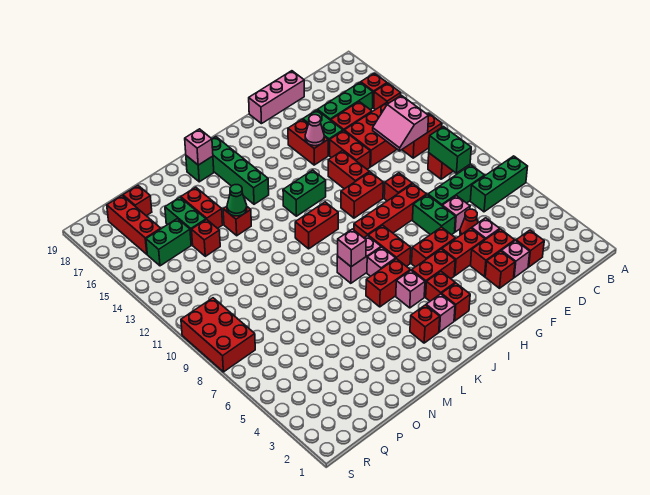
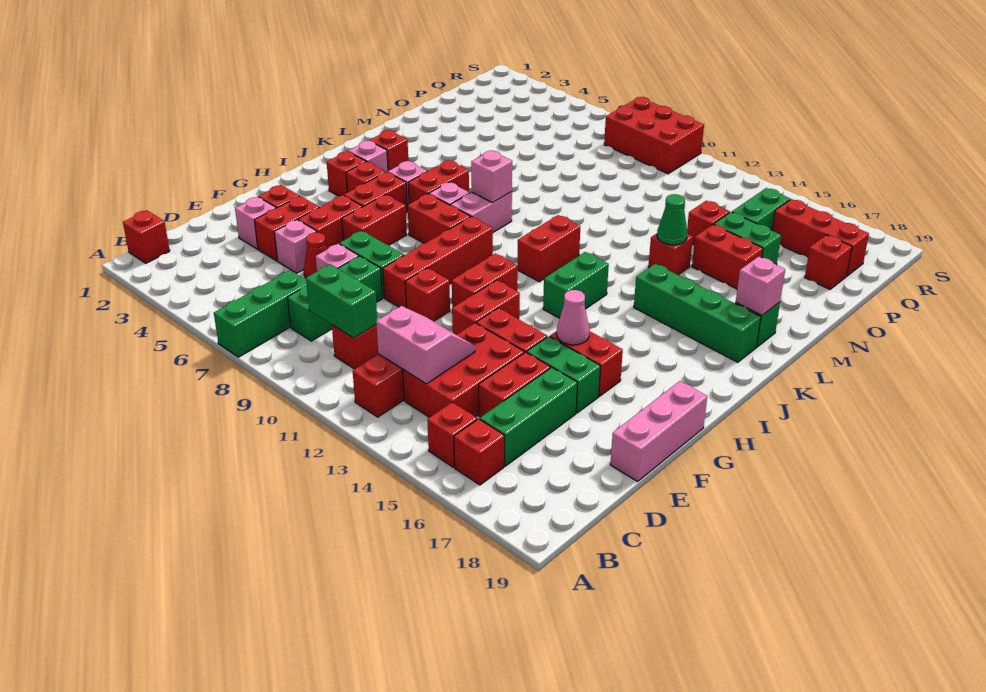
red 1x1 brick [516,230,544,267] -> red 1x1 brick moved to [123,210,170,263]
red 1x2 brick [328,151,369,189] -> red 1x2 brick turned to [452,280,520,335]

